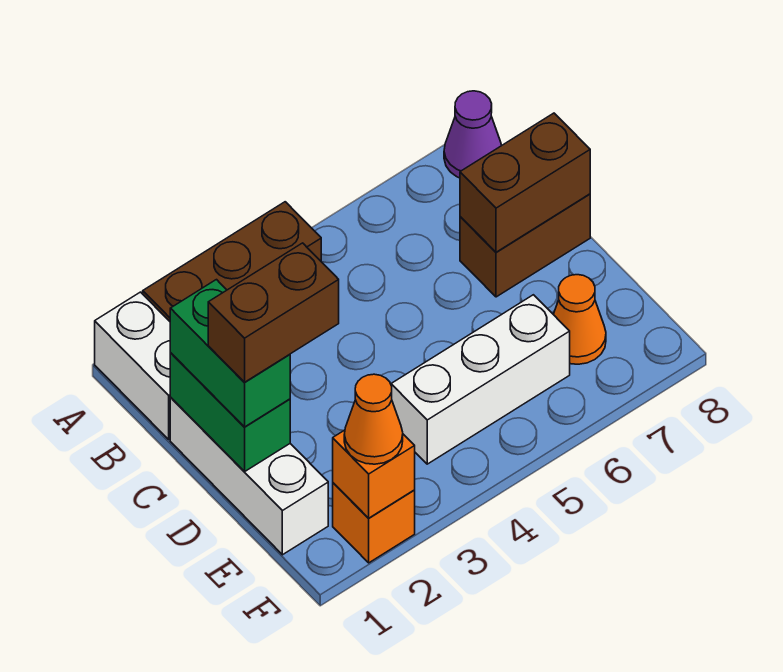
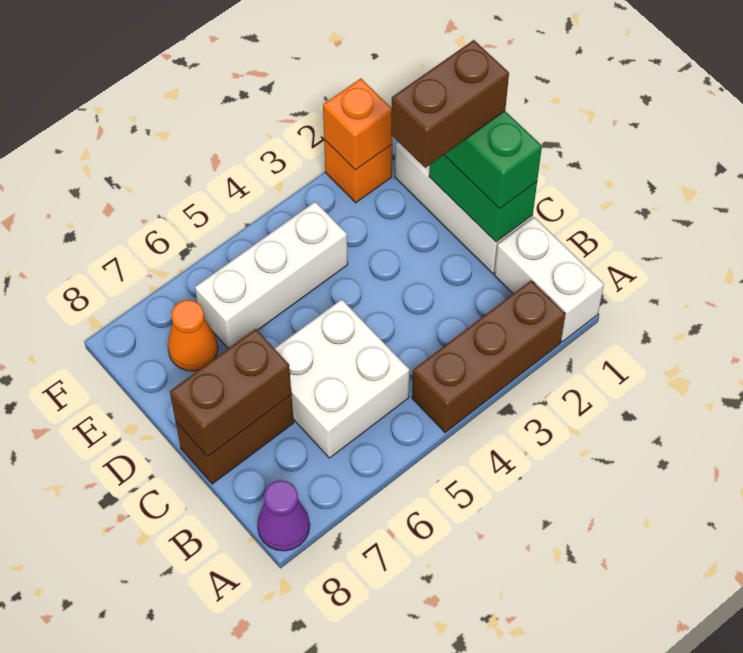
none -> white 2x2 brick [274,299,409,458]
orange 1x1 cone [344,374,403,464] -> none

